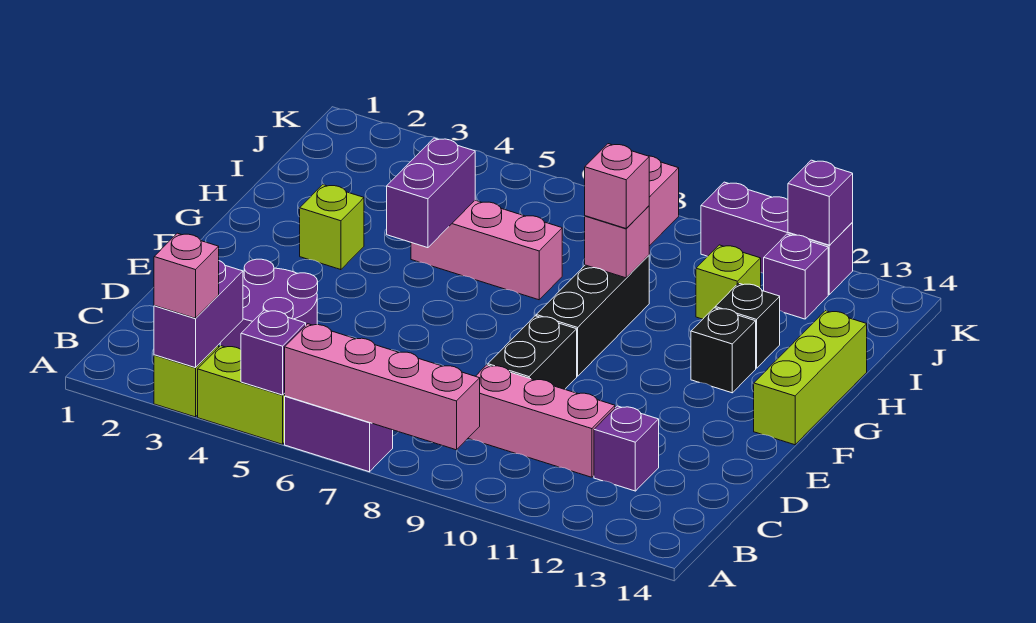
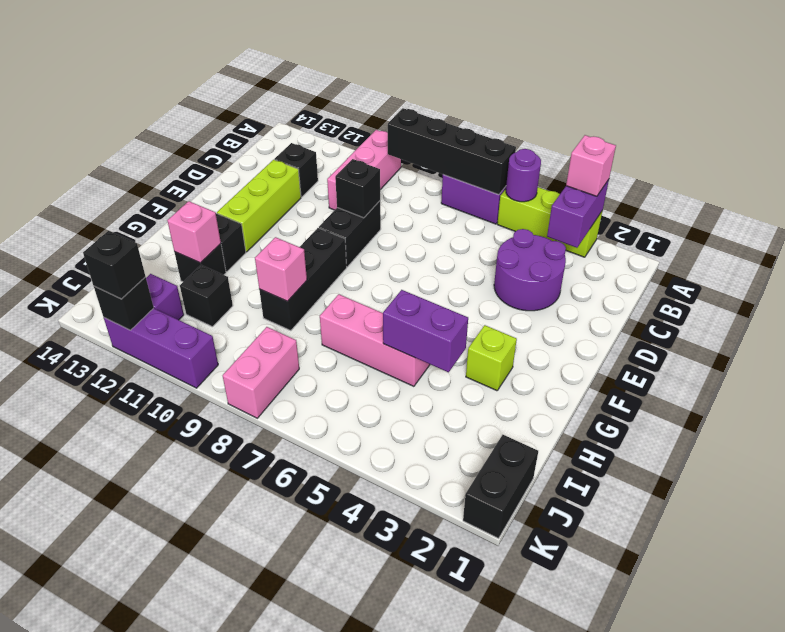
purple 1x1 brick [241,310,306,395] -> purple 1x1 round brick [506,149,541,202]
pink 1x4 brick [284,324,480,450] -> black 1x4 brick [388,108,516,195]
pink 1x3 brick [468,365,615,477] -> pink 1x3 brick turned to [327,130,401,210]
purple 1x1 brick [594,406,659,491] -> black 1x1 brick [275,143,318,197]
none -> black 1x1 brick [335,159,380,218]
lime 1x3 brick [754,311,867,445] -> lime 1x3 brick moved to [217,160,301,252]
purple 1x2 brick [387,138,475,248] -> purple 1x2 brick turned to [383,290,468,372]
pink 1x1 brick [585,144,649,228] -> pink 1x1 brick moved to [167,201,221,263]
lime 1x1 brick [696,245,761,319] -> black 1x1 brick [180,265,233,327]
none -> black 1x2 brick [463,435,538,538]
purple 1x1 brick [788,160,853,245] -> black 1x1 brick [94,277,154,330]
none -> black 1x1 brick [83,231,146,299]

